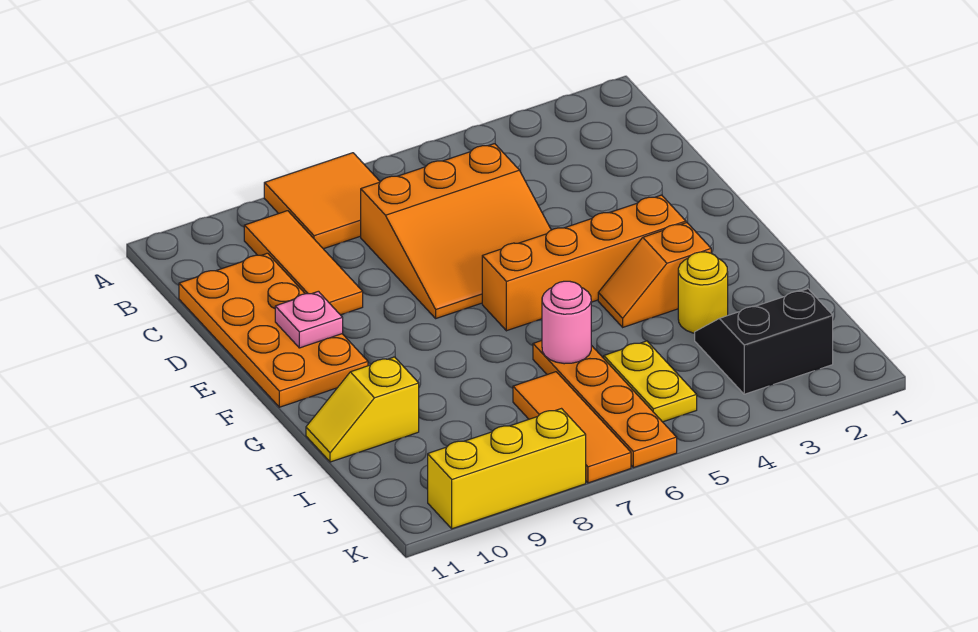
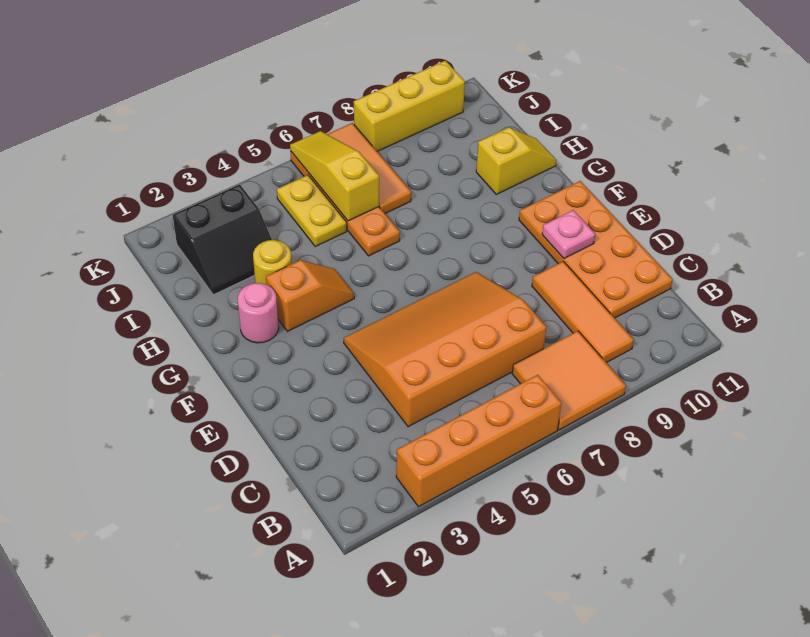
orange 3x3 slope [361,144,551,318] -> orange 3x4 slope [344,272,546,427]
orange 1x4 brick [482,195,686,331] -> orange 1x4 brick moved to [396,375,561,507]
pink 1x1 round brick [542,281,591,364] -> pink 1x1 round brick moved to [238,283,279,343]
none -> yellow 1x3 slope [290,131,379,221]

